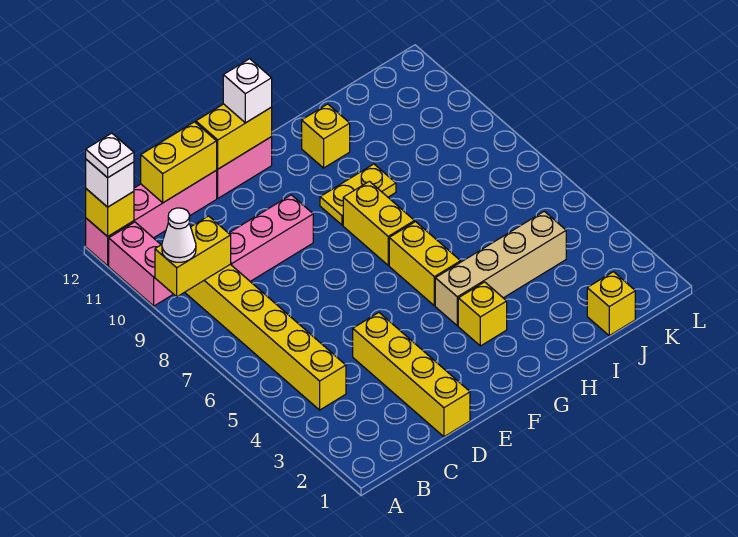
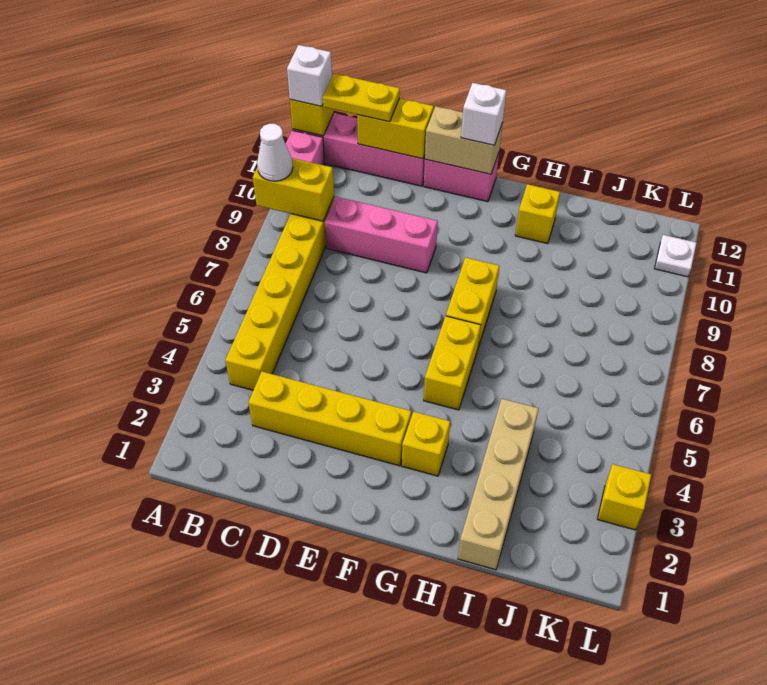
white 1x1 plate [86,133,134,178] -> white 1x1 plate moved to [654,235,697,277]
yellow 1x4 brick [353,313,470,437] -> yellow 1x4 brick turned to [248,372,411,466]
yellow 1x2 brick [196,104,272,169] -> tan 1x2 brick [425,106,503,174]
tan 1x4 brick [435,211,566,326] -> tan 1x4 brick turned to [458,399,539,570]
yellow 1x2 plate [320,164,396,225] -> yellow 1x2 plate moved to [323,74,400,122]
yellow 1x1 brick [587,272,635,336] -> yellow 1x1 brick moved to [598,464,651,530]

